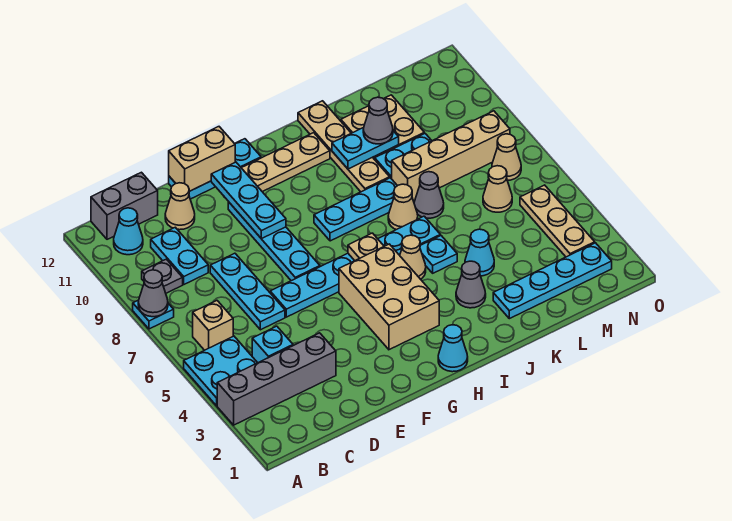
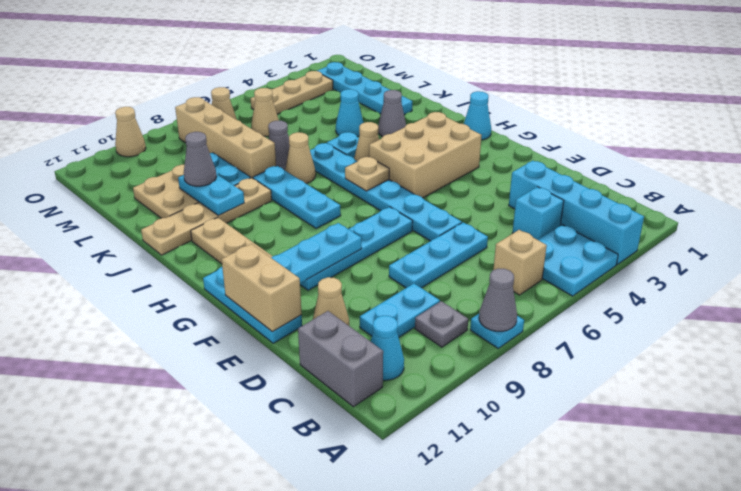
grey 1x4 brick [217,333,336,425] -> cyan 1x4 brick [509,161,644,264]
none -> tan 1x1 cone [115,107,146,157]

